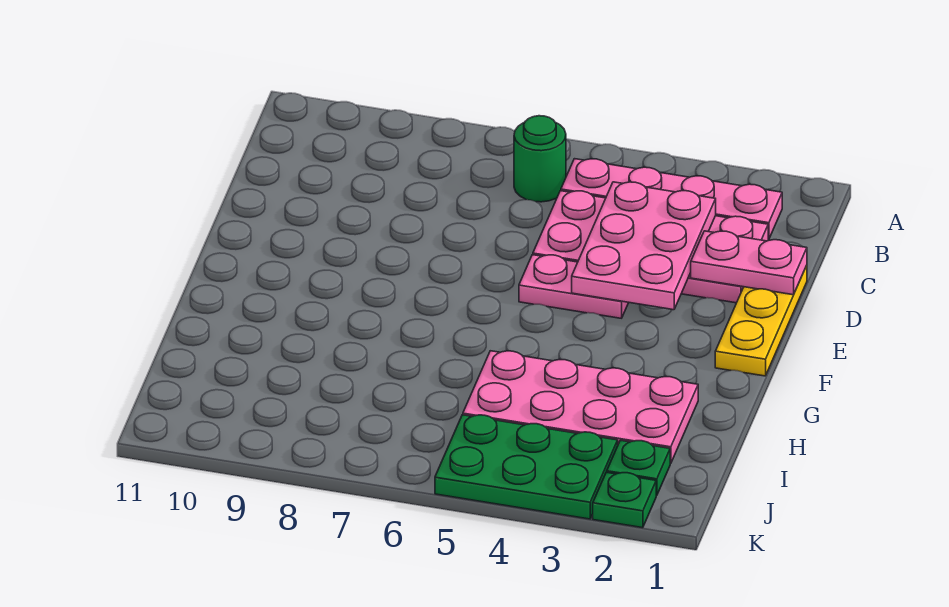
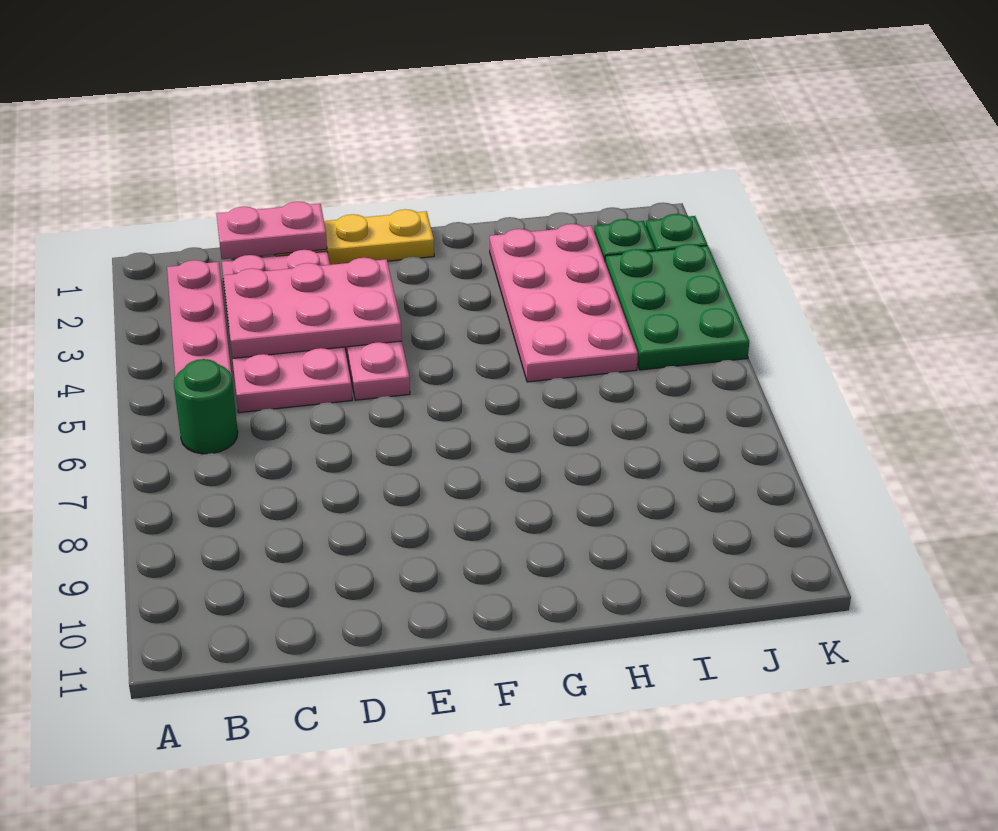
pink 1x2 plate [691,231,807,295] -> pink 1x2 plate turned to [217,202,327,259]

